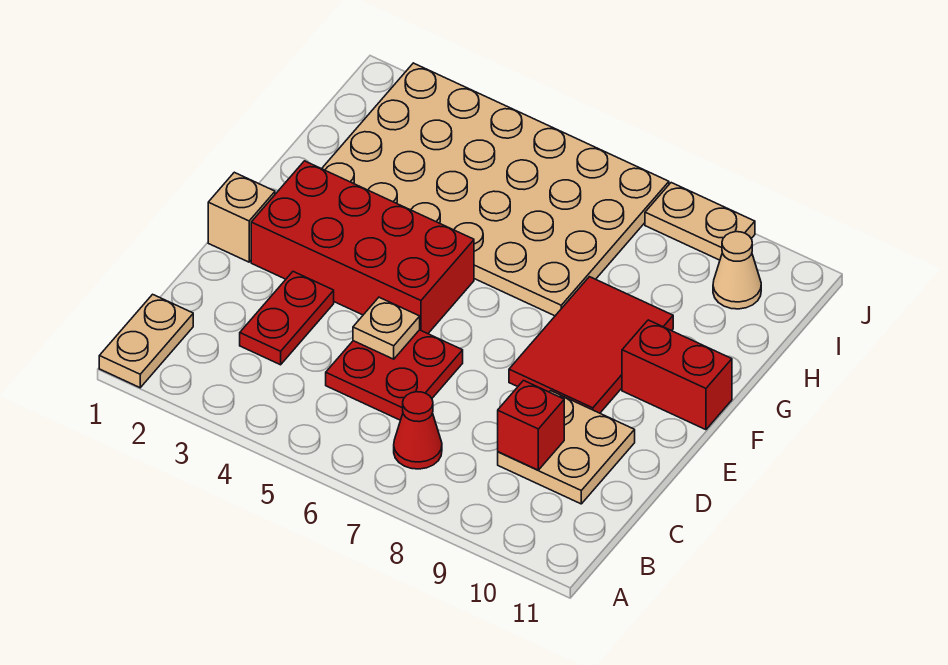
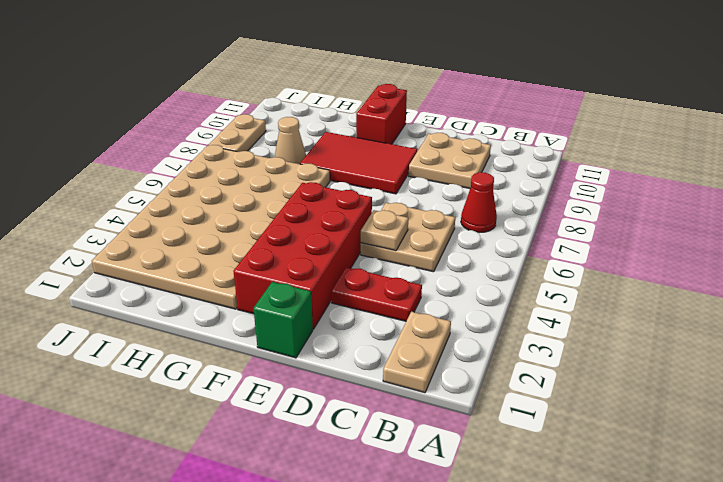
tan 1x2 plate [99,294,193,388] -> tan 1x2 plate turned to [383,312,451,393]
red 2x2 plate [326,330,463,420] -> tan 2x2 plate [361,203,455,272]
red 1x1 brick [498,380,564,470] -> none
tan 1x1 brick [208,172,275,262] -> green 1x1 brick [254,282,313,358]
tan 1x1 cone [713,232,761,309] -> tan 1x1 cone moved to [275,117,306,164]

